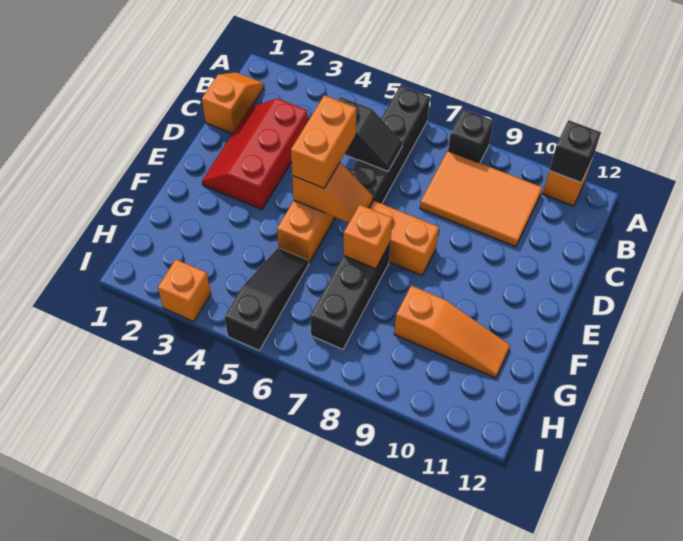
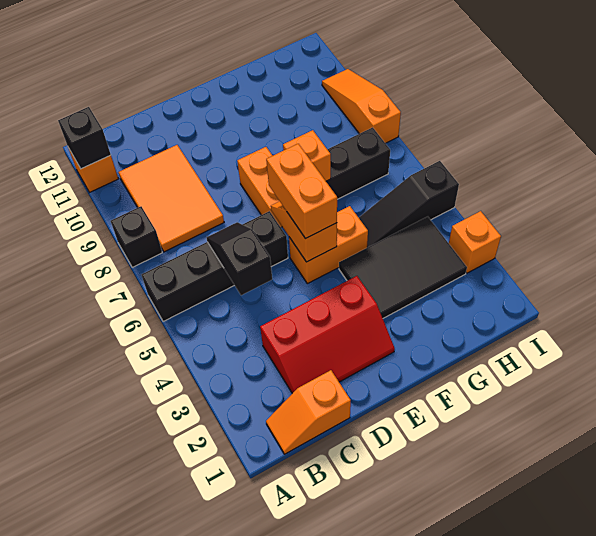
orange 1x2 brick [291,95,357,188] -> orange 1x2 brick turned to [266,144,337,239]
none -> black 2x3 tile [339,217,467,318]
orange 1x3 slope [394,286,510,378] -> orange 1x3 slope moved to [322,69,401,143]

